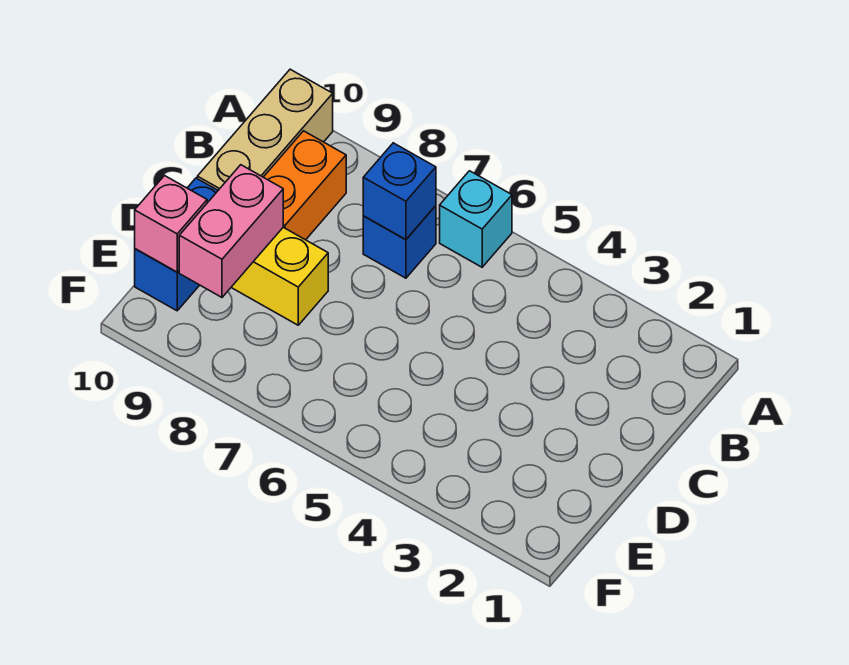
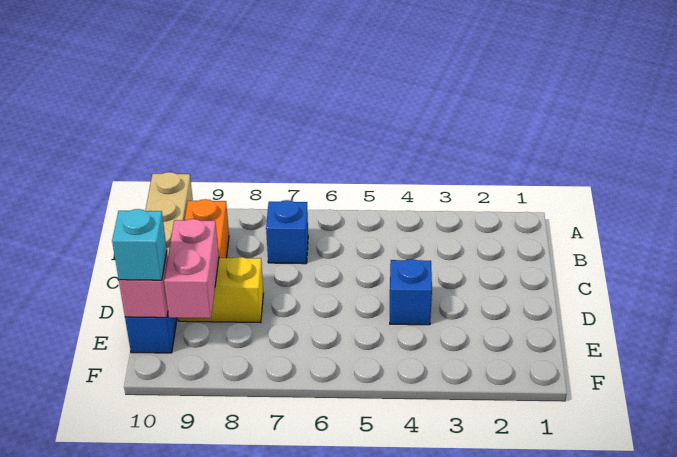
cyan 1x1 brick [440,171,512,267] -> cyan 1x1 brick moved to [112,209,167,280]
blue 1x1 brick [363,143,436,239] -> blue 1x1 brick moved to [390,259,432,325]

